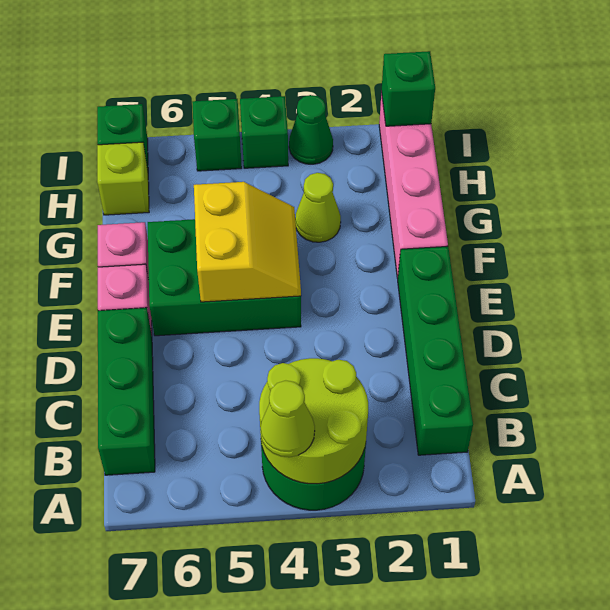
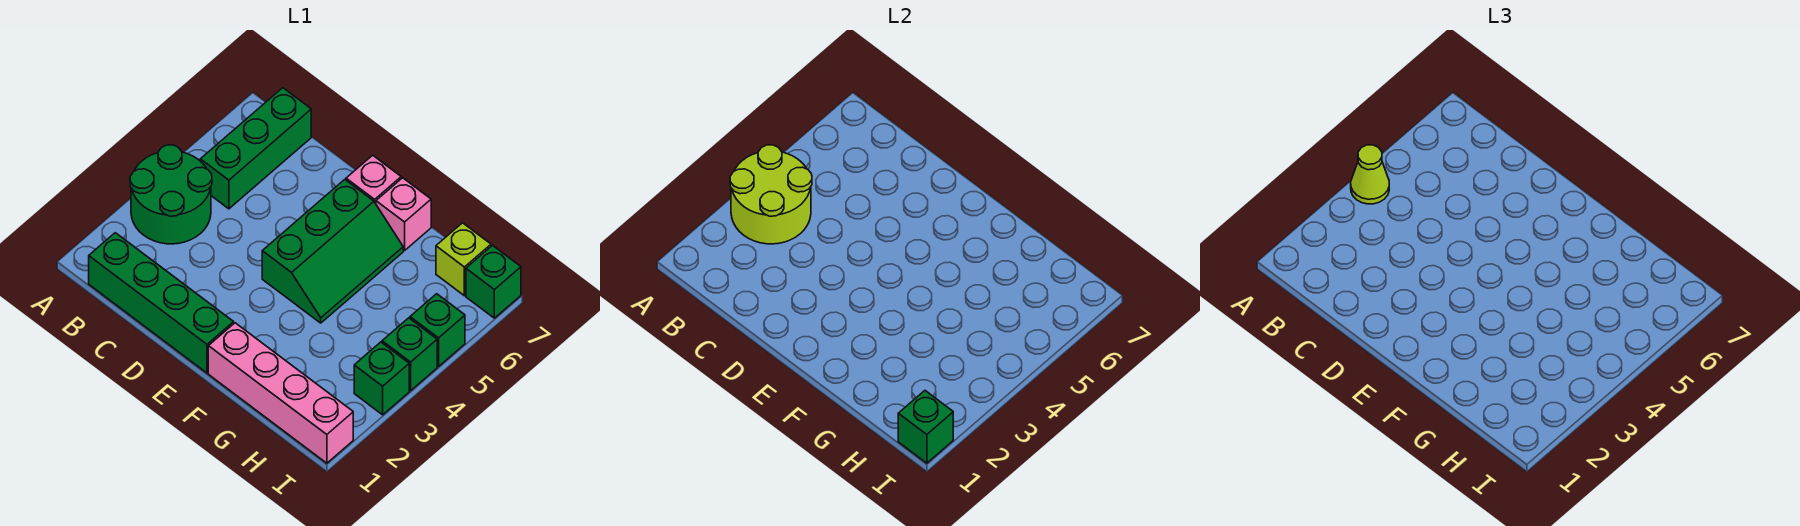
green 1x3 brick [98,308,155,475] -> green 1x3 brick turned to [200,88,311,209]
green 2x3 brick [148,219,301,336] -> green 2x3 slope [262,180,403,323]
yellow 2x2 slope [194,182,301,302] -> none
lime 1x1 cone [295,173,341,242] -> none
green 1x1 cone [289,95,333,164] -> green 1x1 brick [354,342,409,415]

